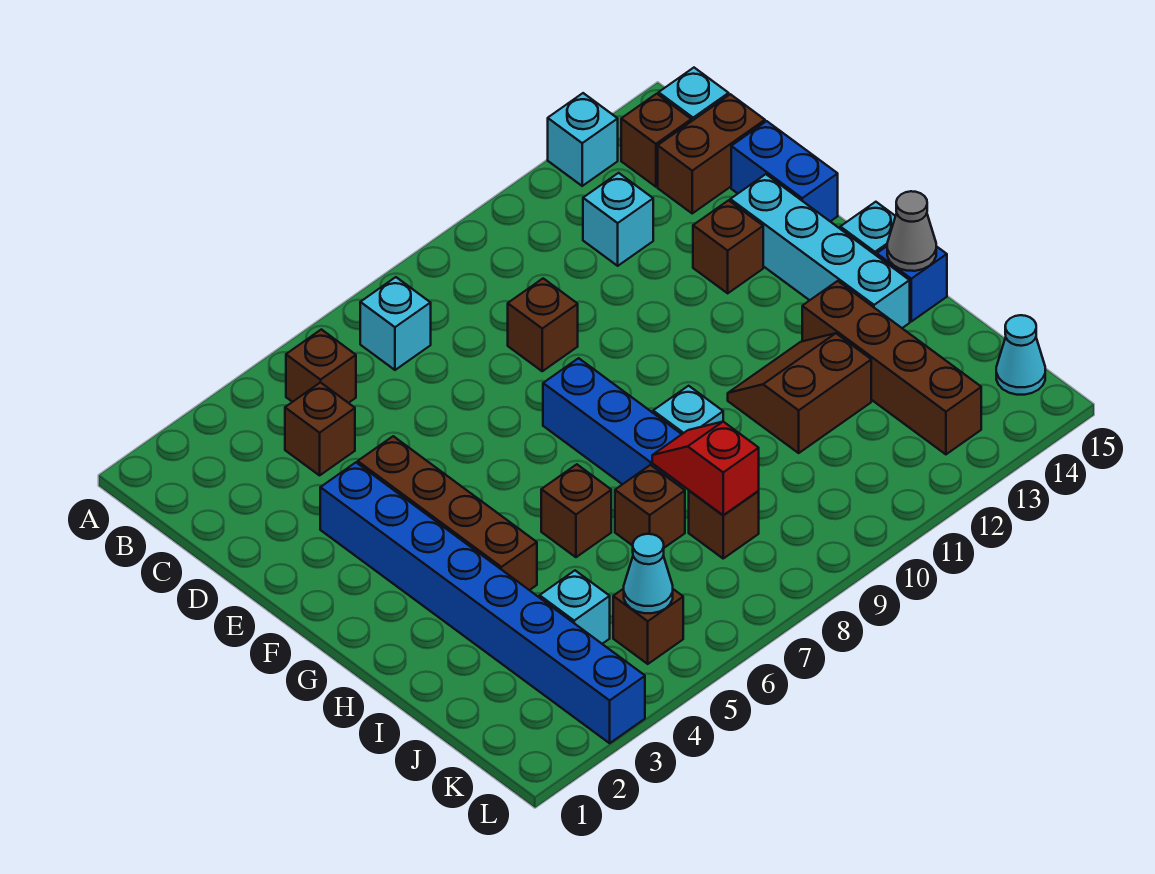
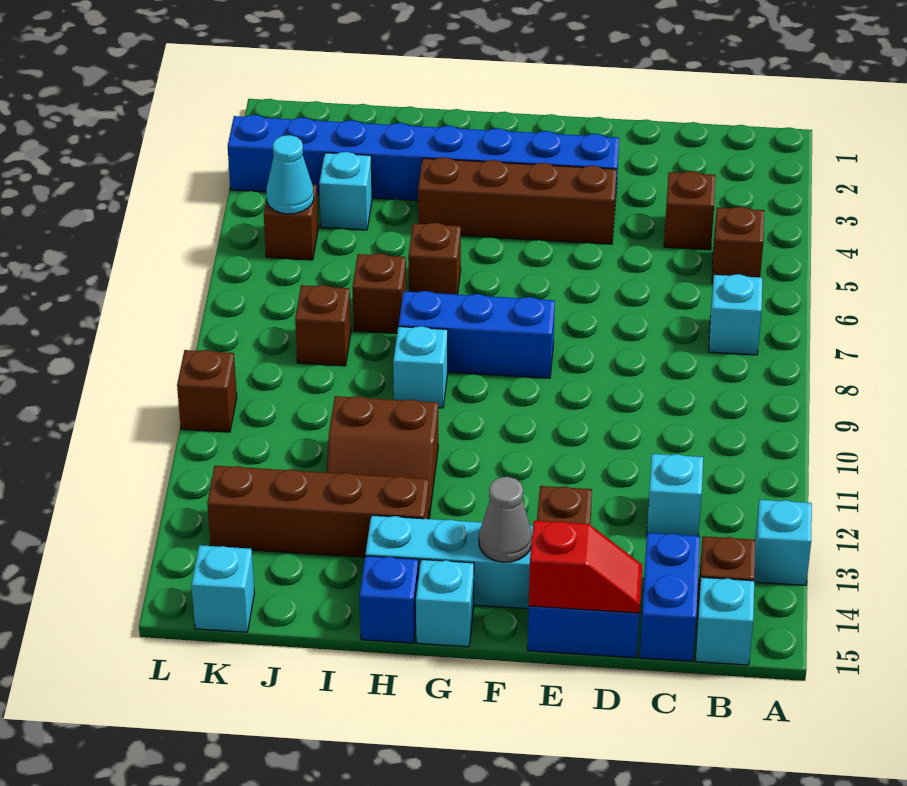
brown 1x2 brick [658,94,765,213] -> blue 1x2 brick [639,533,700,661]
brown 1x1 brick [508,278,578,371] -> brown 1x1 brick moved to [177,350,237,432]
brown 2x2 slope [728,333,871,453] -> brown 2x2 slope turned to [326,396,438,518]
grey 1x1 cone [887,191,936,271] -> grey 1x1 cone moved to [479,477,532,562]
red 1x2 slope [652,422,759,515] -> red 1x2 slope moved to [529,521,642,613]
cyan 1x1 cone [996,315,1045,395] -> cyan 1x1 brick [191,545,254,632]

